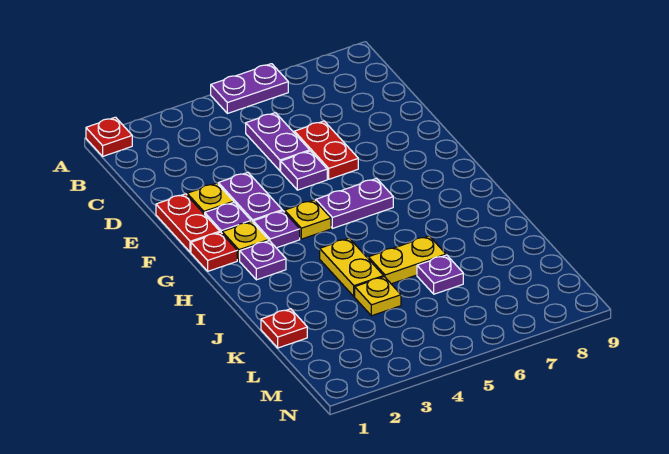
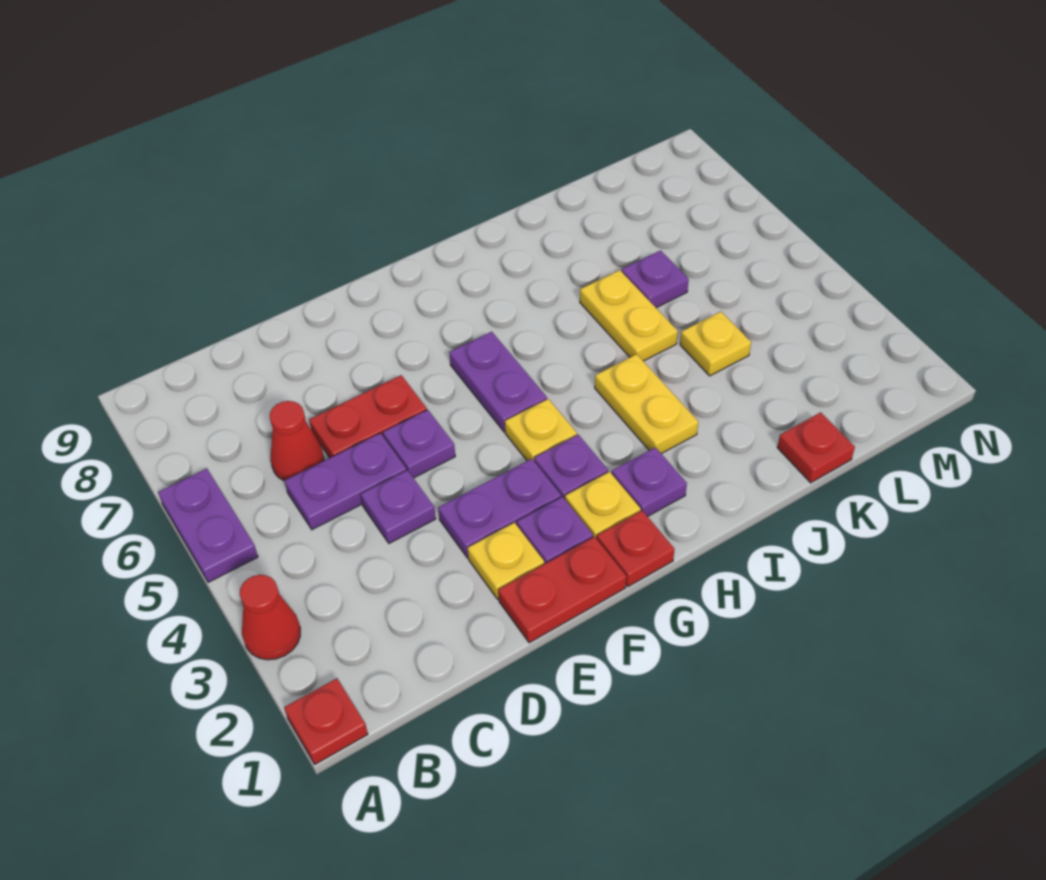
none -> red 1x1 cone [240,575,300,660]
none -> red 1x1 cone [270,401,324,480]
none -> purple 1x1 plate [361,470,436,543]
yellow 1x2 plate [320,238,384,297] -> yellow 1x2 plate turned to [595,354,698,454]

